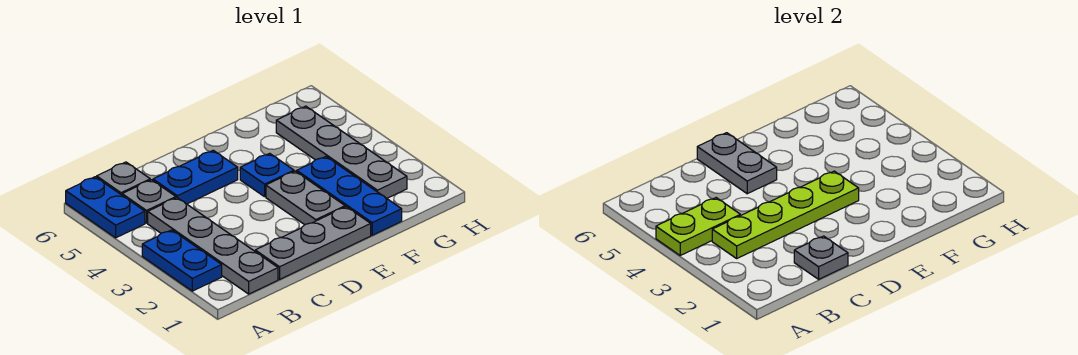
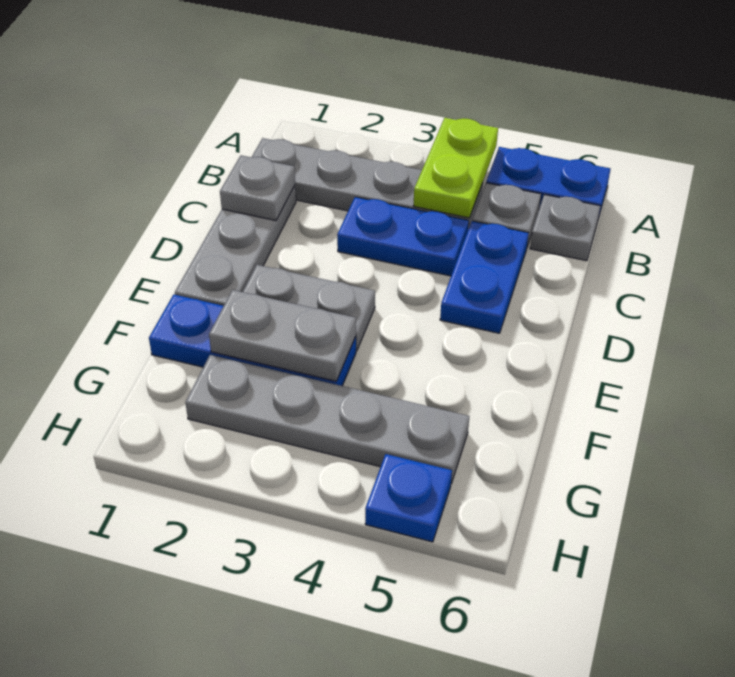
blue 1x2 plate [142,230,222,291] -> blue 1x2 plate moved to [337,197,469,276]
lime 1x4 plate [712,171,859,258] -> none
grey 1x2 plate [697,133,777,194] -> grey 1x2 plate moved to [209,290,356,381]
blue 1x1 plate [240,153,294,197] -> blue 1x1 plate moved to [365,454,452,542]

